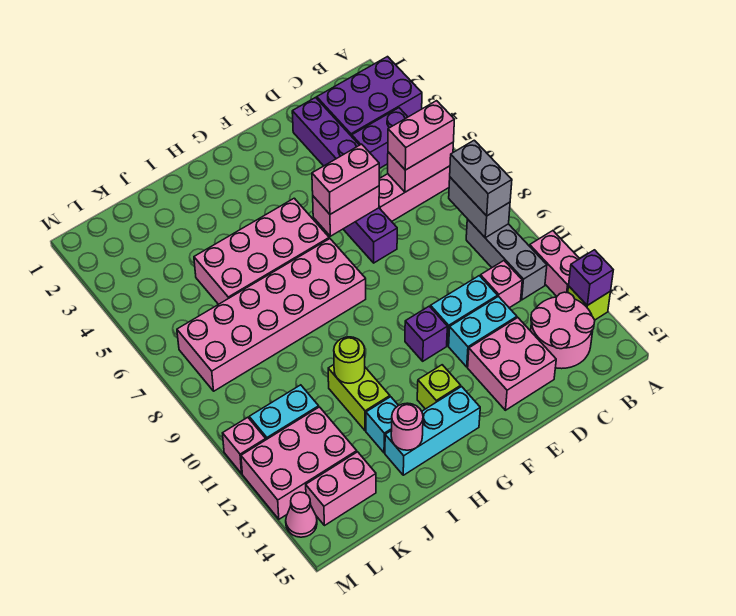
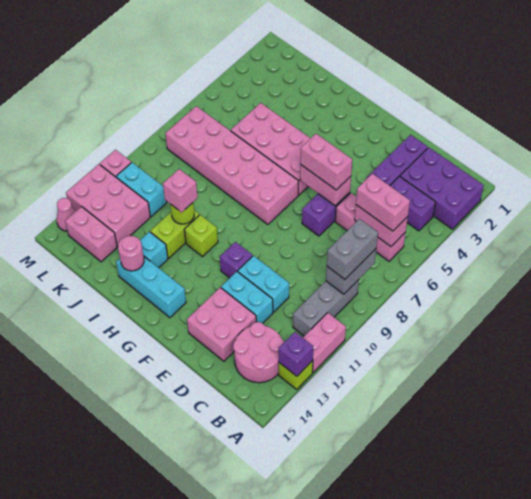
pink 1x1 brick [480,261,522,308] -> pink 1x1 brick moved to [163,169,198,212]
lime 1x1 brick [417,365,461,409] -> lime 1x1 brick moved to [184,215,218,257]

